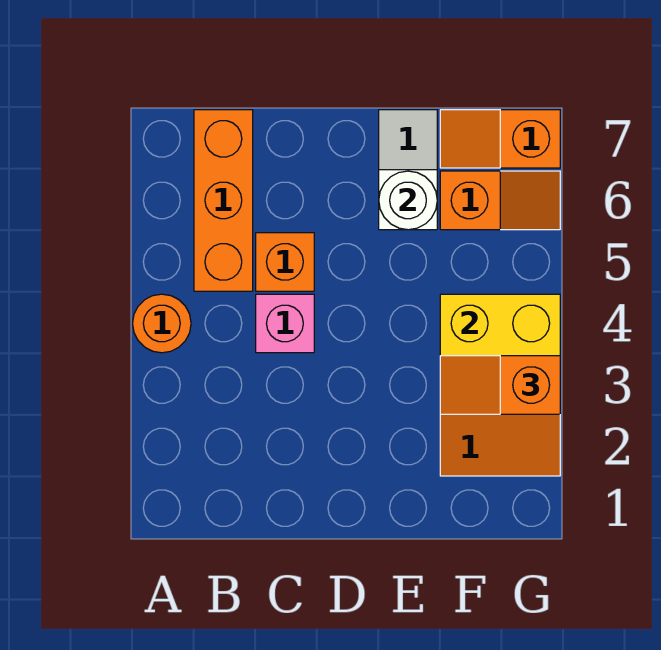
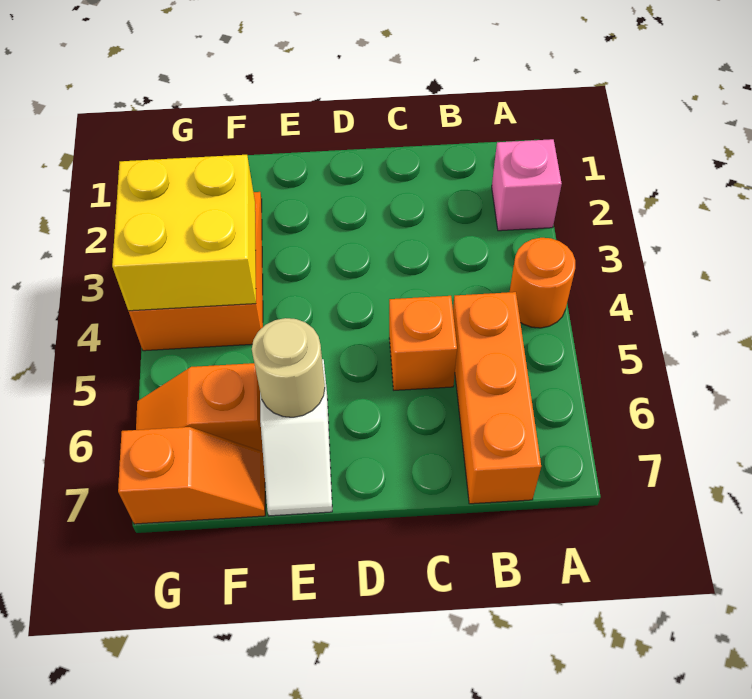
pink 1x1 brick [256,294,314,353] -> pink 1x1 brick moved to [492,139,562,231]
white 1x1 round brick [379,171,437,230] -> tan 1x1 round brick [252,318,325,417]
orange 1x2 slope [440,356,560,414] -> none

